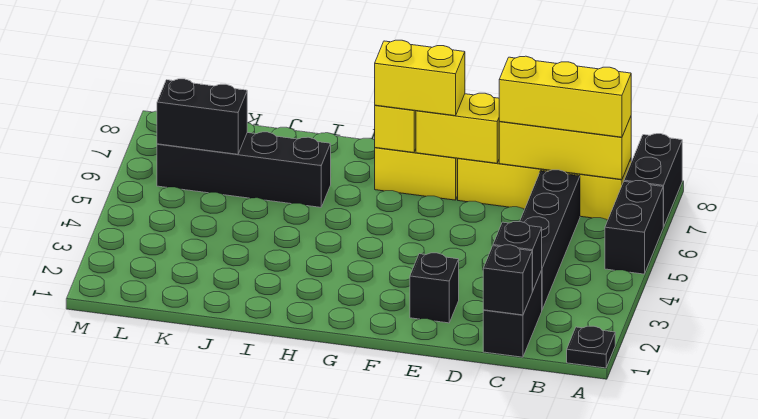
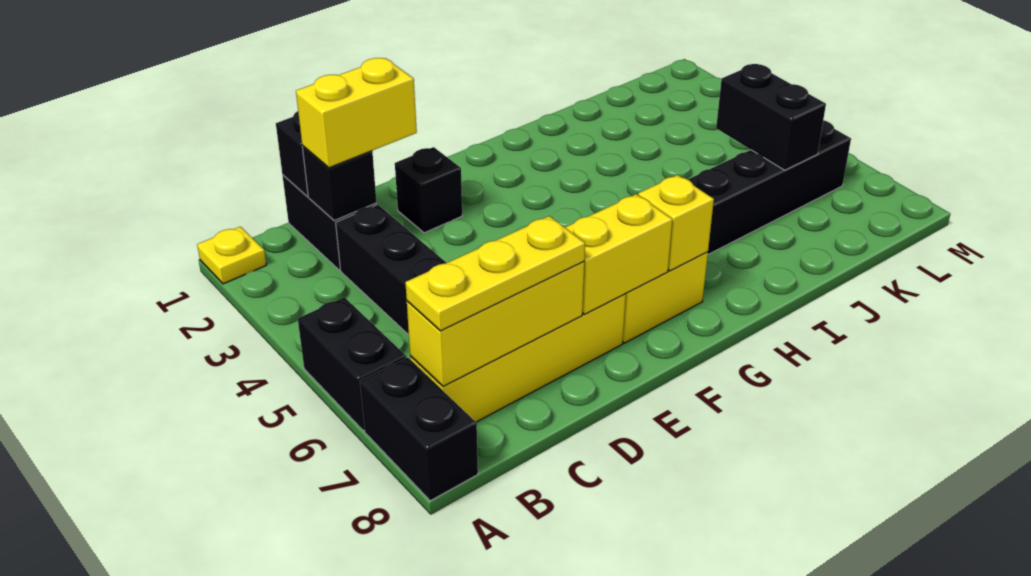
black 1x1 plate [567,326,615,368] -> yellow 1x1 plate [197,227,266,284]
yellow 1x3 brick [499,56,631,137] -> yellow 1x3 plate [405,216,585,331]
yellow 1x2 brick [375,40,465,116] -> yellow 1x2 brick moved to [296,58,417,168]
black 1x2 brick [157,79,247,154] -> black 1x2 brick turned to [716,64,826,170]

